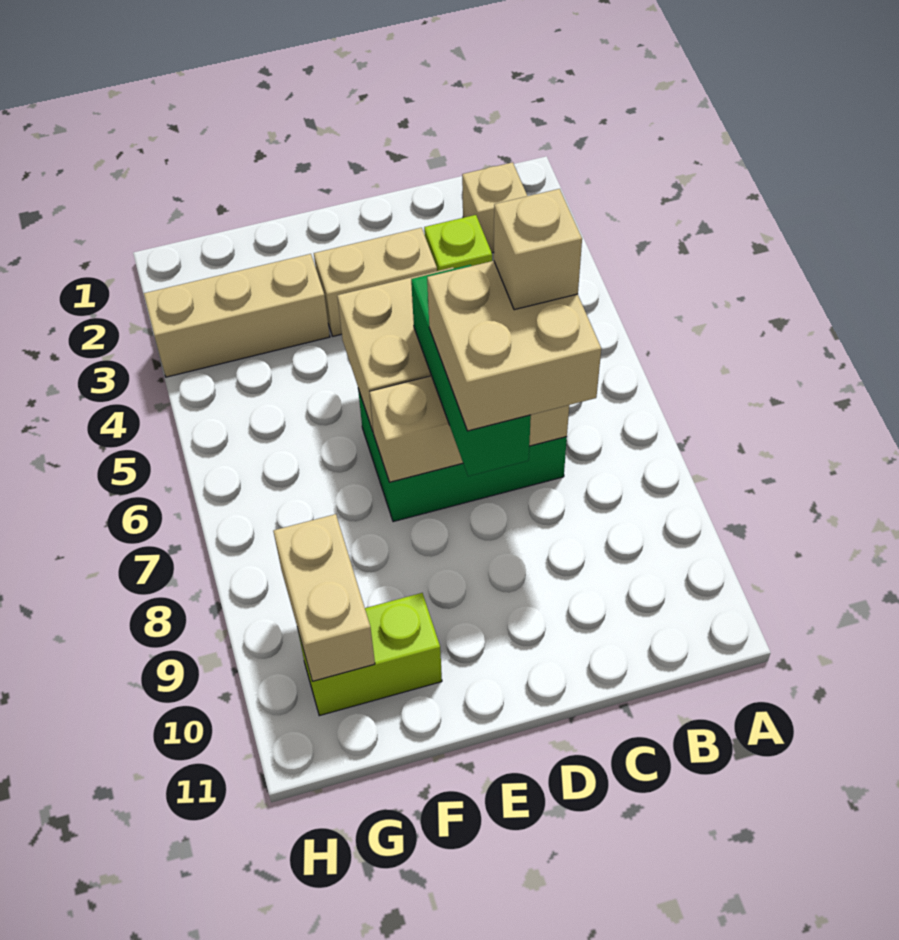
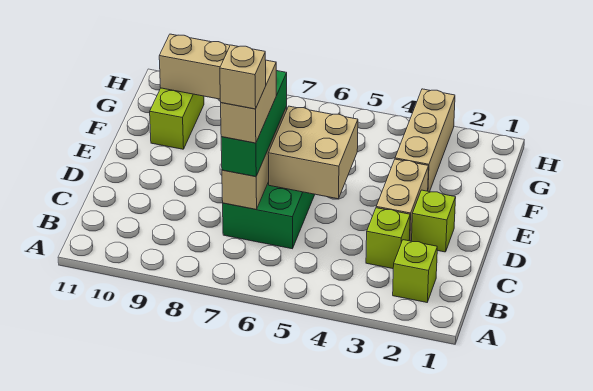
tan 1x1 brick [462,162,527,253] -> lime 1x1 brick [393,240,437,302]
tan 2x2 brick [427,261,601,431] -> tan 1x2 brick [221,60,276,143]
none -> lime 1x1 brick [412,190,456,252]
green 1x3 brick [411,265,531,476] -> green 1x3 brick turned to [221,71,287,177]

